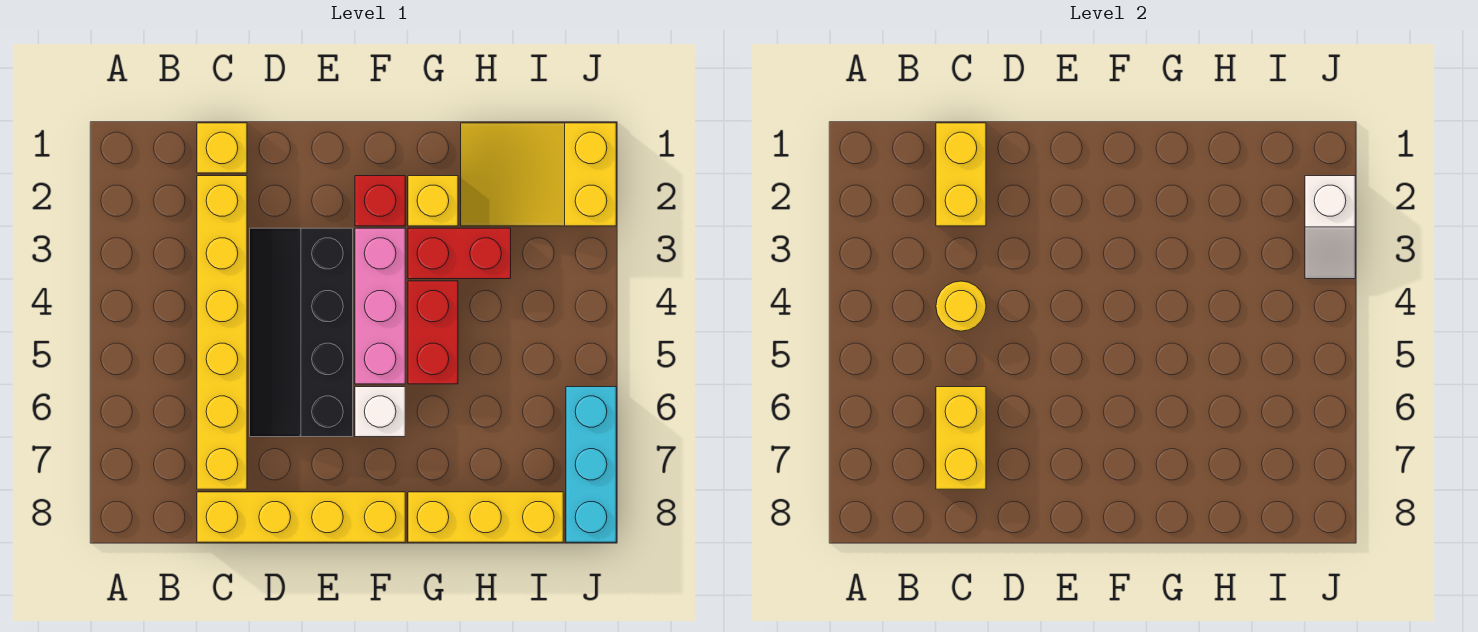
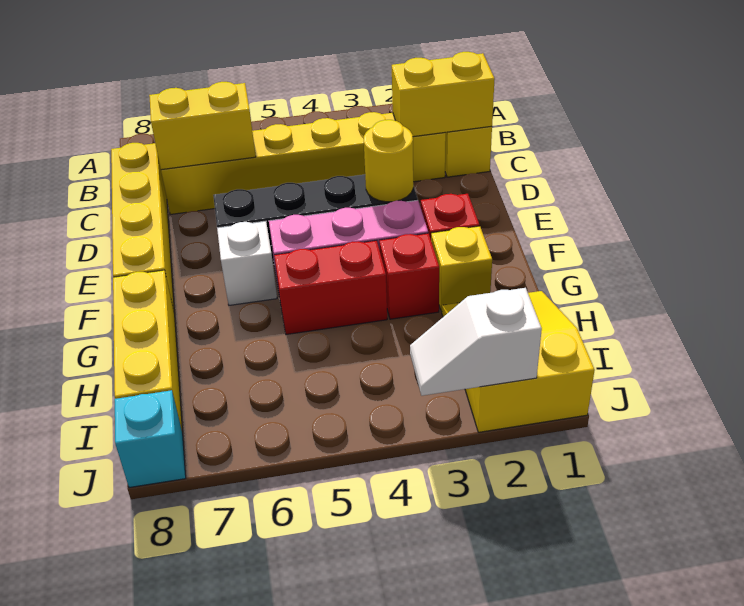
yellow 1x1 round brick [936,281,986,331] -> yellow 1x1 round brick moved to [364,120,413,202]
red 1x2 brick [408,228,511,279] -> red 1x1 brick [379,233,439,319]
cyan 1x3 brick [566,387,616,542] -> cyan 1x1 brick [115,390,186,488]

